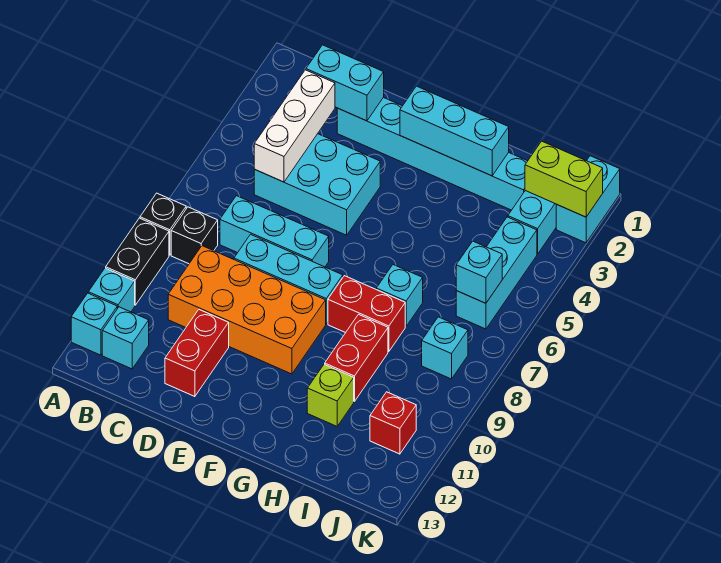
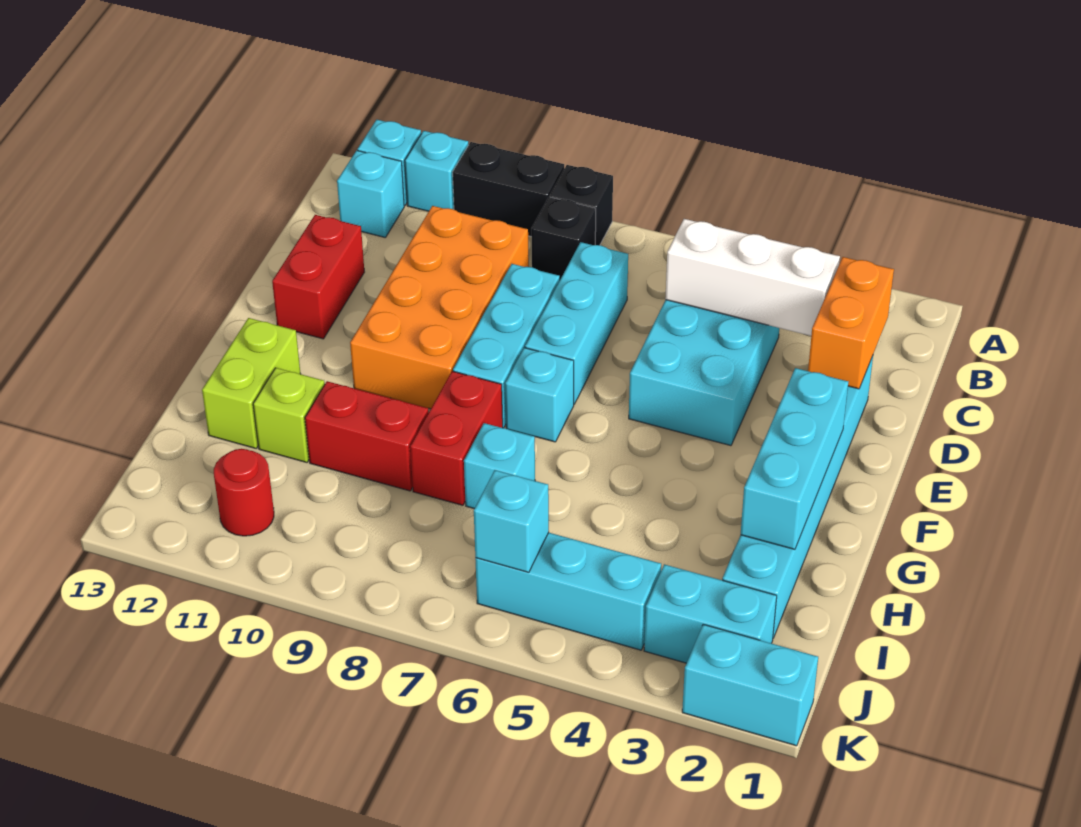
cyan 1x2 brick [306,45,384,121] -> orange 1x2 brick [808,257,894,389]
red 1x2 brick [165,310,229,397] -> red 1x2 brick turned to [272,215,364,339]
lime 1x2 brick [525,141,603,217] -> lime 1x2 brick moved to [202,318,300,448]
cyan 1x1 brick [422,317,468,379] -> cyan 1x1 brick moved to [505,348,574,442]
red 1x1 brick [370,392,416,454] -> red 1x1 round brick [214,449,274,536]

